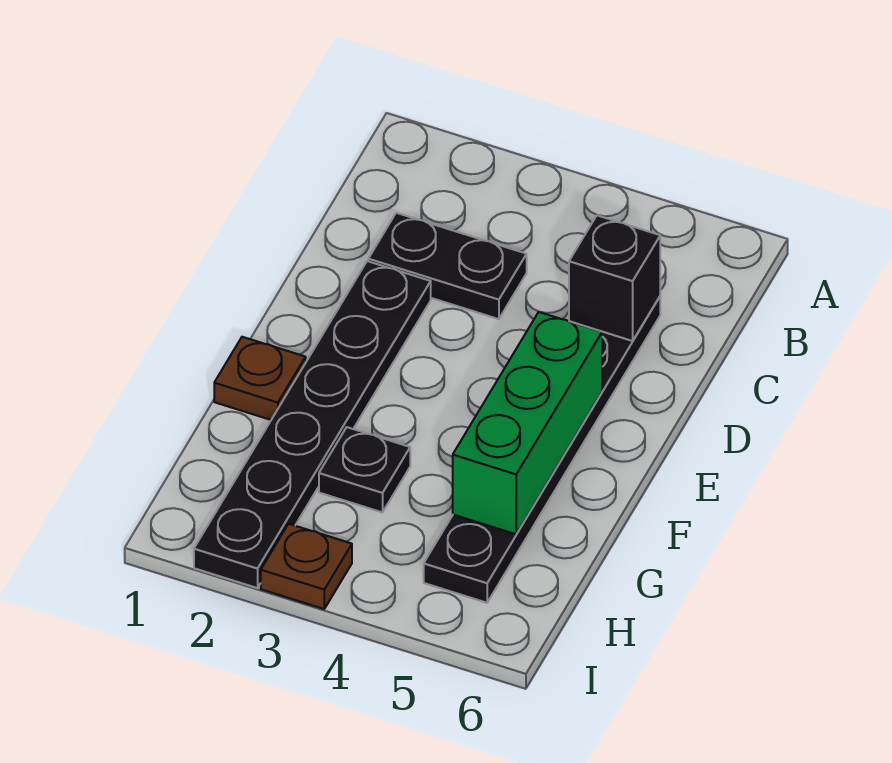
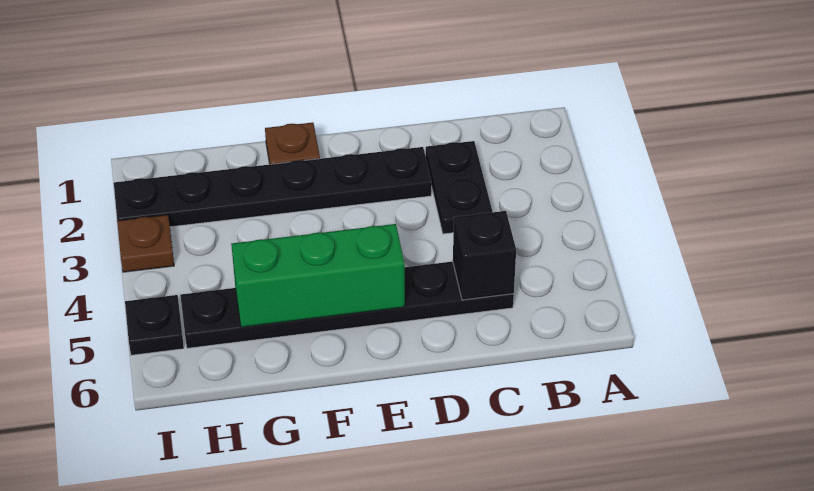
black 1x1 plate [319,427,410,512] -> black 1x1 plate moved to [125,295,184,355]

